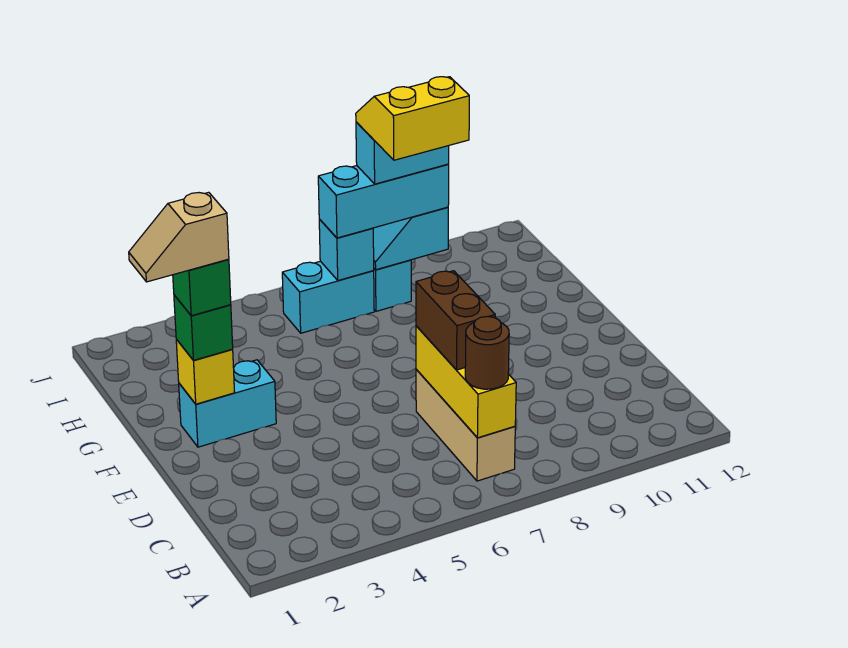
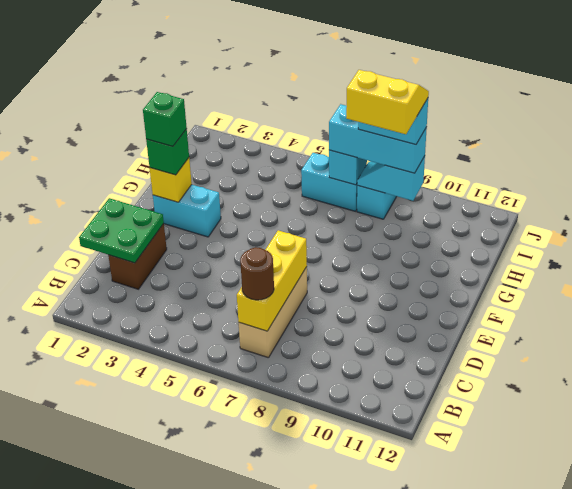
none -> green 2x2 plate [79,198,164,263]
brown 1x2 brick [416,271,495,370] -> brown 1x2 brick moved to [108,224,167,289]
tan 1x2 slope [129,192,229,282] -> none

